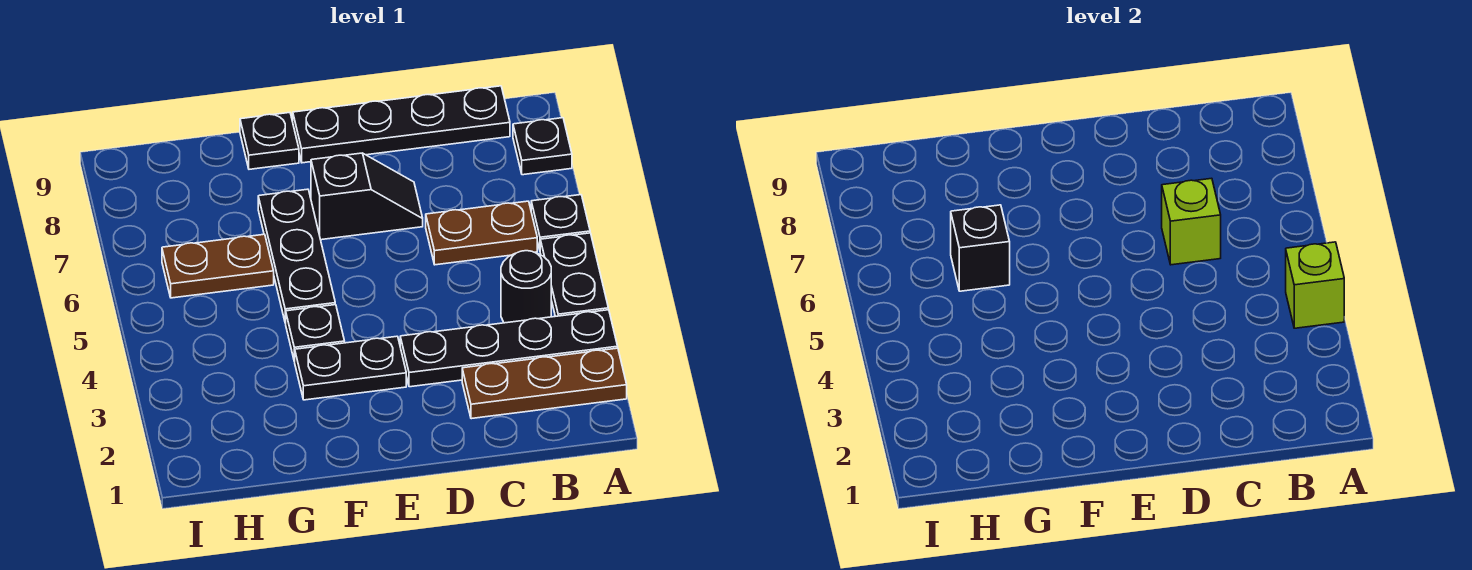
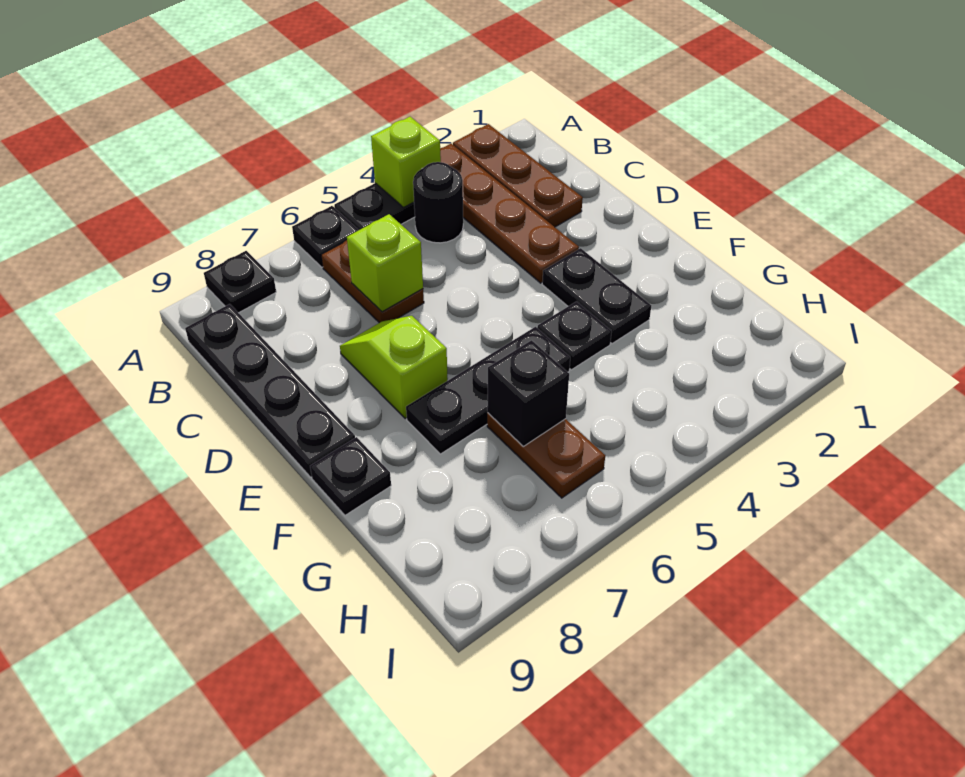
black 1x4 plate [400,310,618,387] -> brown 1x4 plate [440,144,579,283]
black 1x2 slope [311,153,423,240] -> lime 1x2 slope [340,316,448,418]

